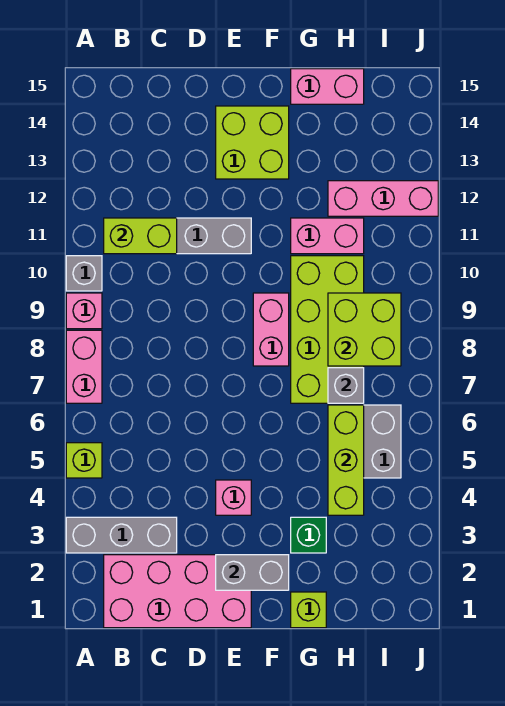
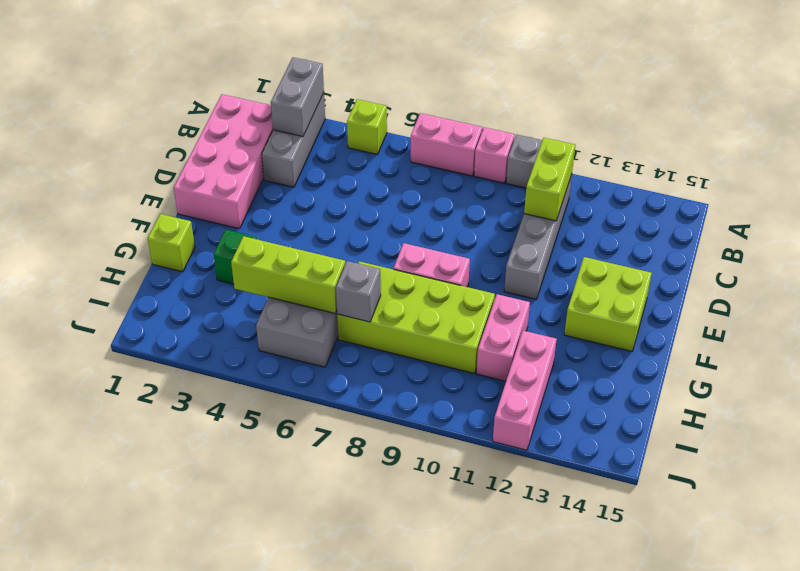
grey 1x2 brick [216,555,289,590] -> grey 1x2 brick moved to [271,57,324,136]
pink 1x1 brick [216,480,251,515] -> none
pink 1x2 brick [291,69,364,104] -> none
lime 2x2 brick [328,293,401,366] -> none

